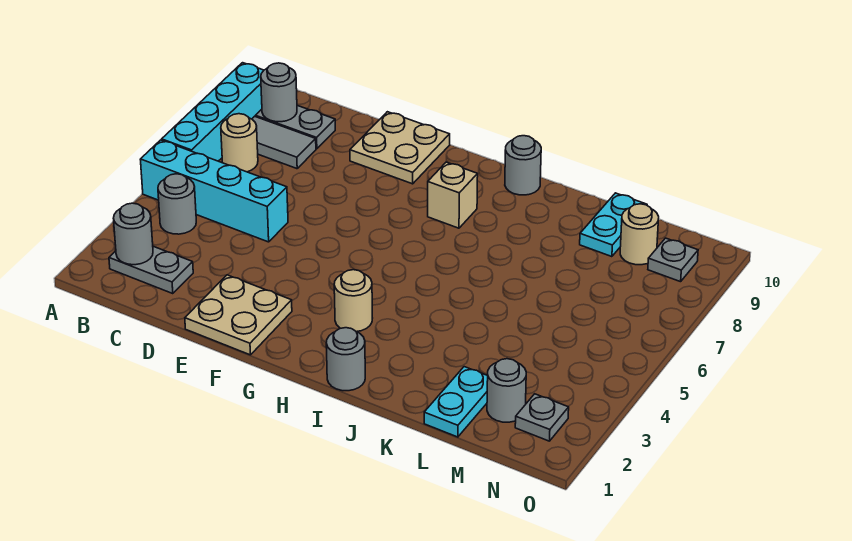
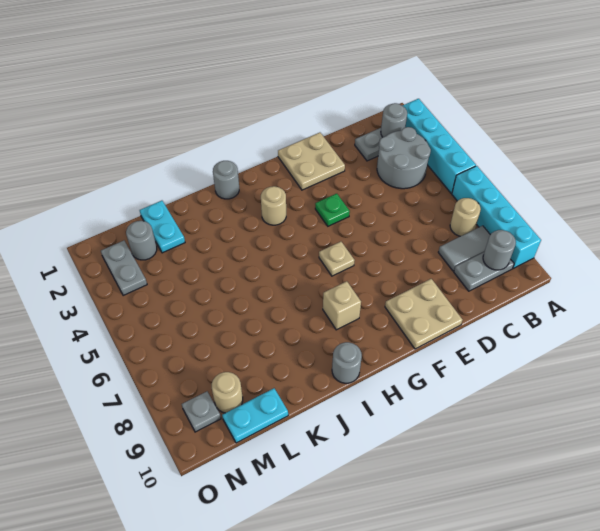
cyan 1x4 brick [140,140,288,242] -> cyan 1x4 brick turned to [402,99,476,193]
grey 1x1 round brick [158,174,196,234] -> grey 2x2 round brick [377,127,431,189]
none -> green 1x1 plate [315,194,350,226]
none -> tan 1x1 plate [319,242,355,276]
cyan 1x2 plate [580,193,647,257] -> cyan 1x2 plate turned to [222,388,288,443]
grey 1x1 plate [515,394,569,441] -> grey 1x2 plate [101,241,147,296]

